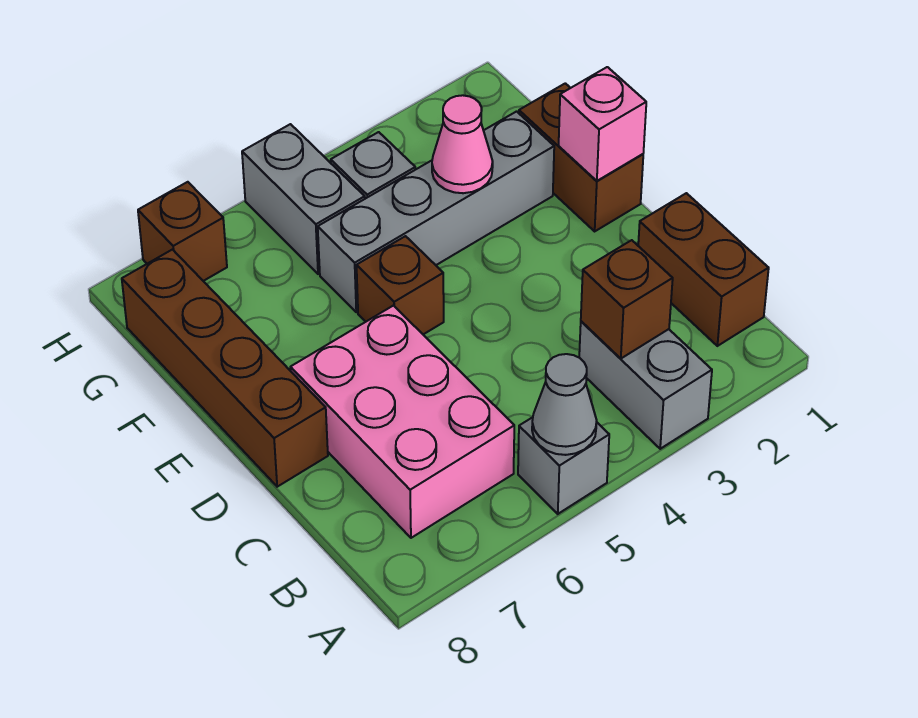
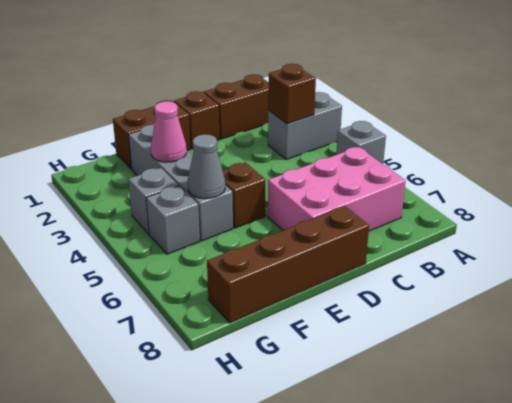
grey 1x1 cone [532,354,597,455] -> grey 1x1 cone moved to [188,134,225,199]
pink 1x1 brick [559,67,646,181] -> none
grey 1x2 brick [242,124,365,274] -> grey 1x1 brick [146,186,200,254]
brown 1x1 brick [138,182,227,281] -> brown 1x1 brick moved to [174,91,220,149]

